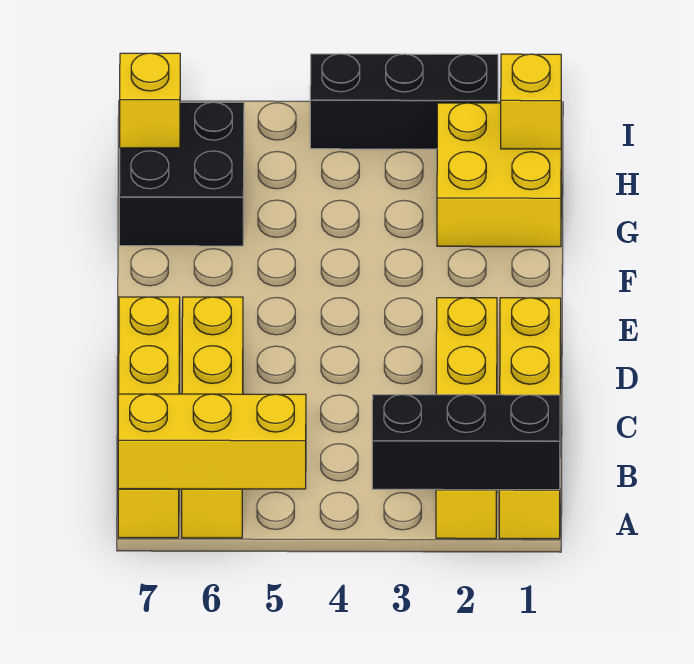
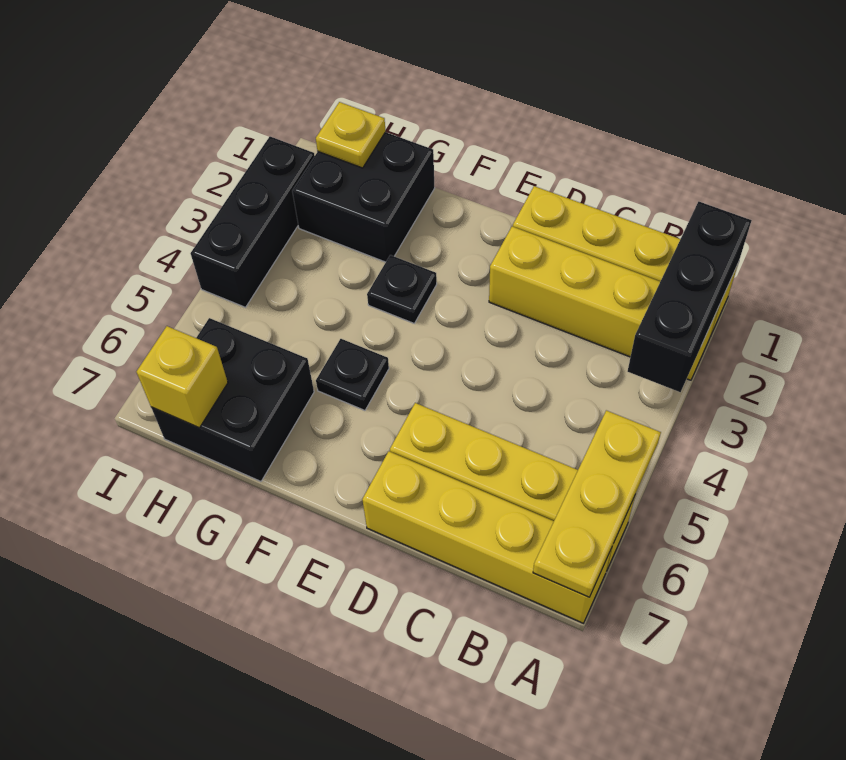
yellow 1x3 brick [118,394,306,489] -> yellow 1x3 plate [533,410,661,597]
none -> black 1x1 plate [367,255,437,323]
none -> black 1x1 plate [316,339,389,410]
yellow 2x2 brick [437,103,561,247] -> black 2x2 brick [292,132,435,262]
yellow 1x1 brick [501,54,561,149] -> yellow 1x1 plate [316,102,386,168]

